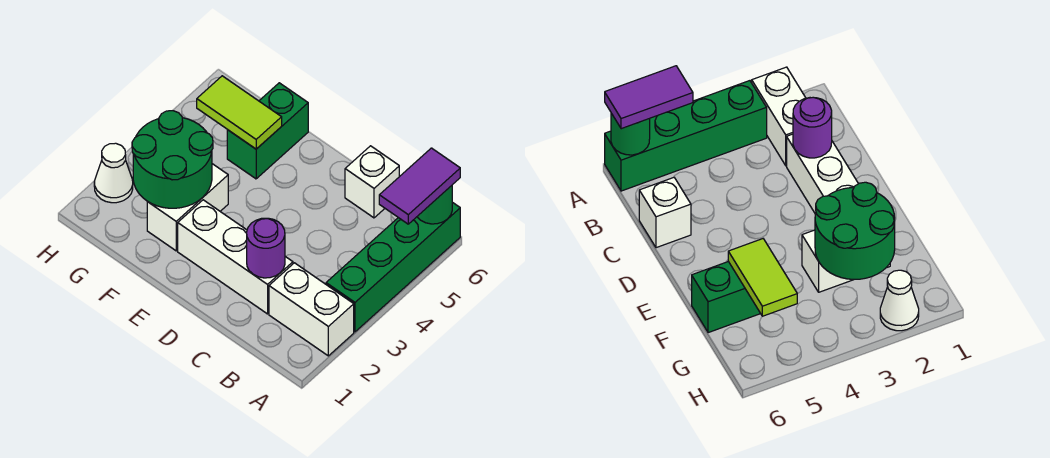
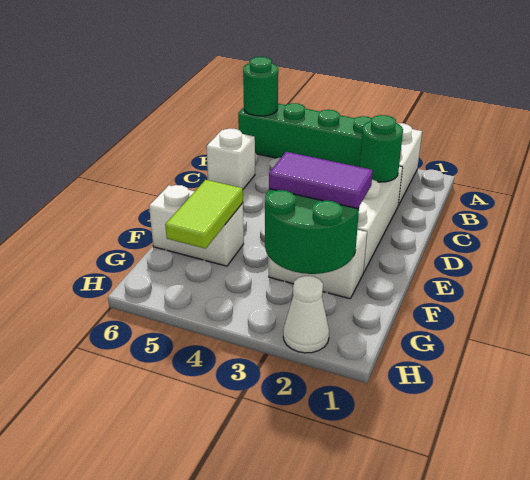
purple 1x2 tile [379,148,460,224] -> purple 1x2 tile moved to [269,152,373,209]
purple 1x1 round brick [247,218,285,278] -> green 1x1 round brick [360,115,403,182]
green 1x2 brick [227,83,308,179] -> white 1x2 brick [149,185,244,266]

